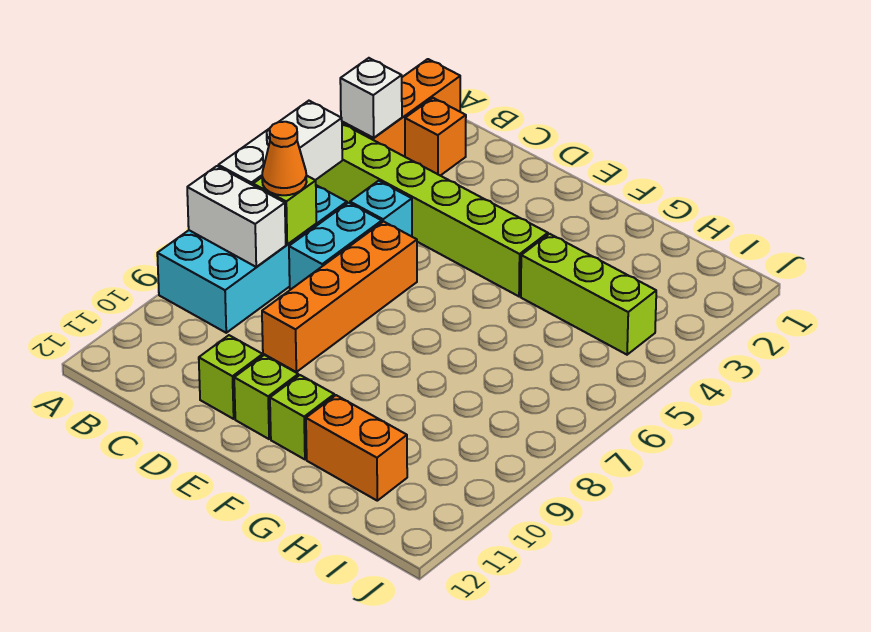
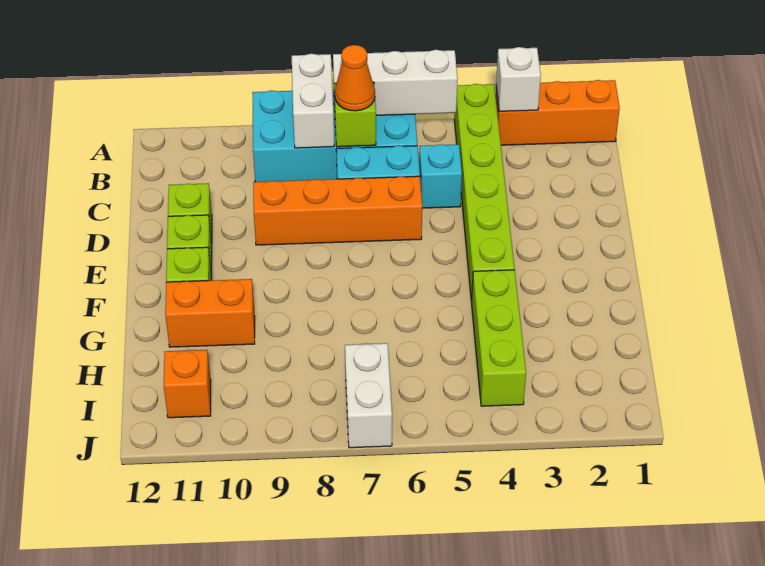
orange 1x1 brick [405,98,466,176] -> orange 1x1 brick moved to [164,350,211,418]
orange 1x2 brick [306,395,407,501] -> orange 1x2 brick turned to [165,279,255,347]
none -> white 1x2 brick [345,343,392,448]

